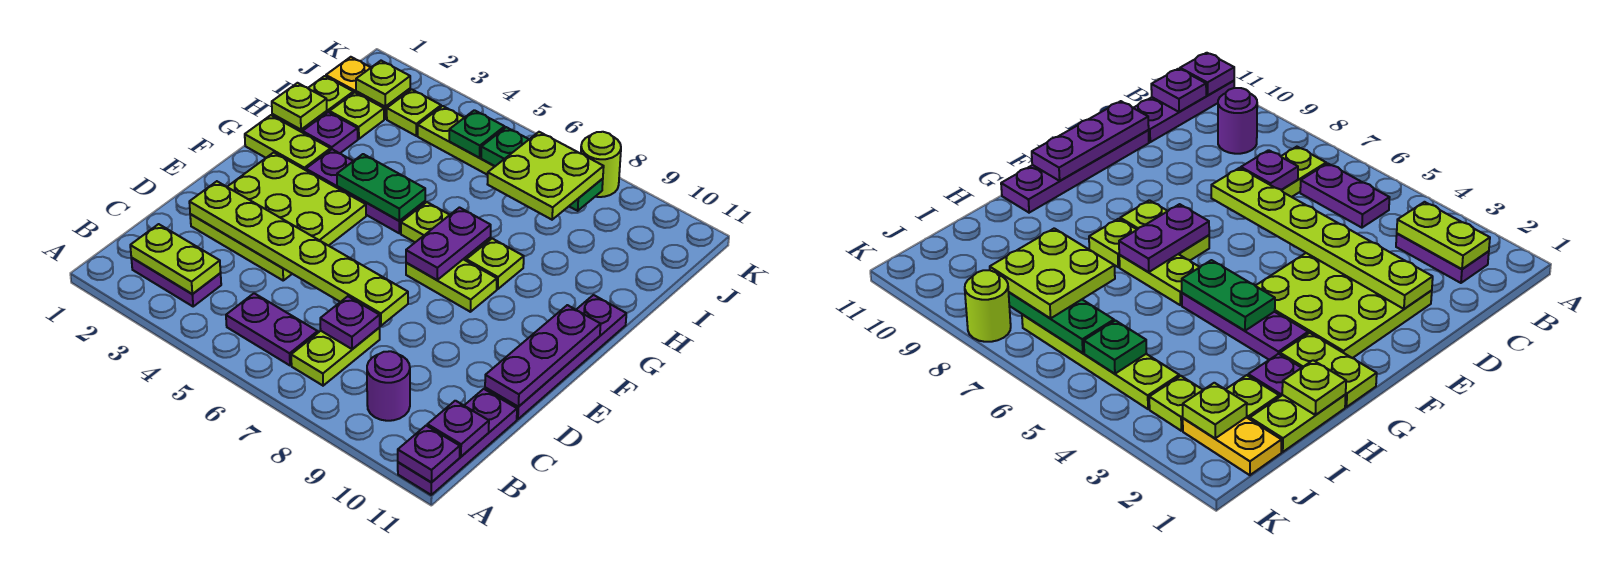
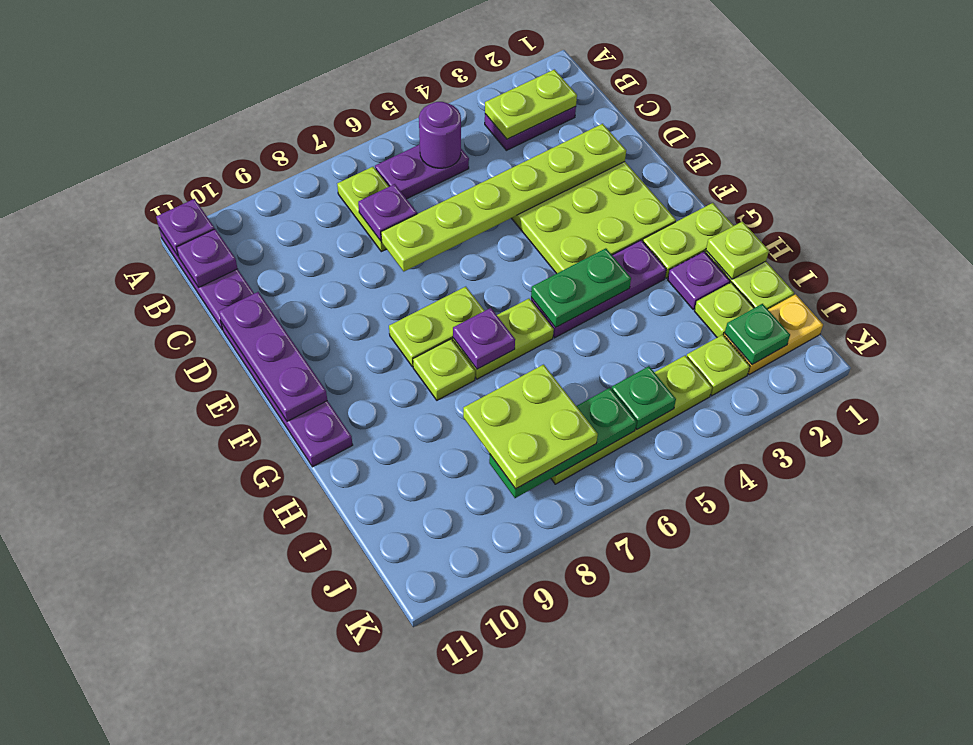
purple 1x1 round brick [367,351,410,421] -> purple 1x1 round brick moved to [419,102,461,168]
purple 1x2 plate [406,208,491,280] -> purple 1x1 plate [453,308,515,369]
lime 1x1 plate [356,61,410,107] -> green 1x1 plate [725,304,790,365]
lime 1x1 round brick [581,132,621,197] -> none

